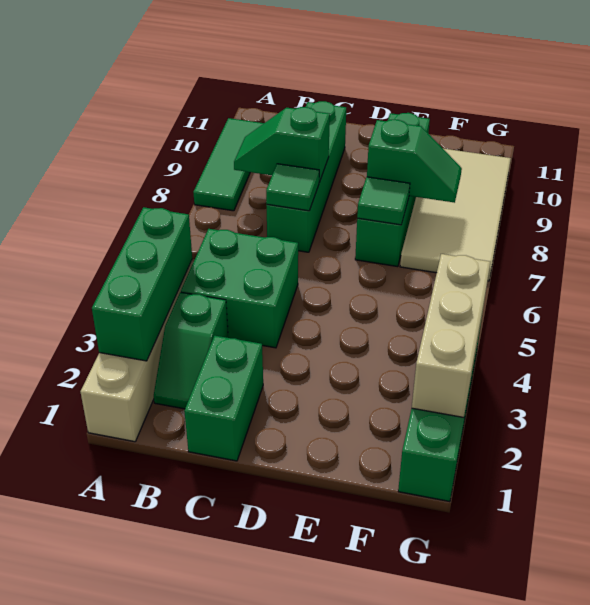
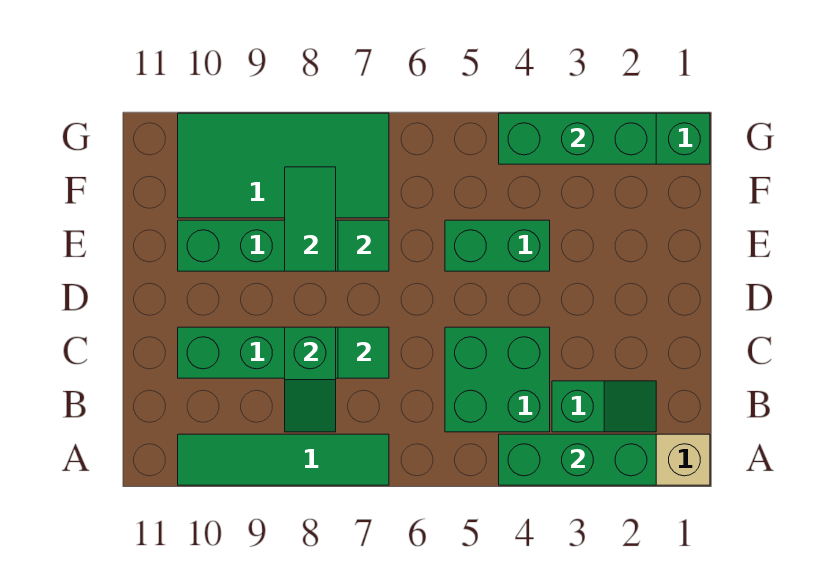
green 1x3 tile [193,118,264,211] -> green 1x4 tile [178,434,389,485]
green 1x2 brick [184,336,263,461] -> green 1x2 brick moved to [445,220,550,271]
green 1x2 slope [367,120,462,203] -> green 1x2 tile [285,167,336,271]
tan 2x4 tile [400,148,511,281] -> green 2x4 tile [178,113,389,218]
tan 1x3 brick [412,254,490,417] -> green 1x3 brick [499,113,656,164]

